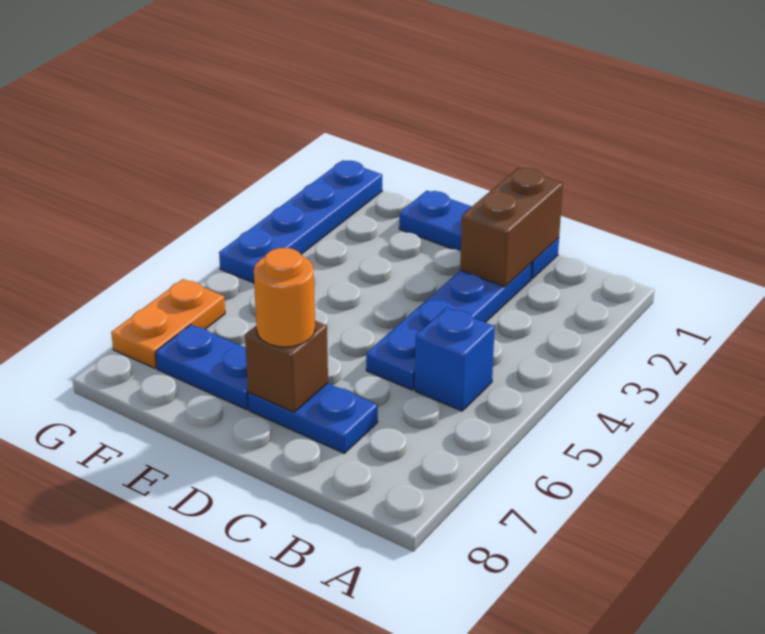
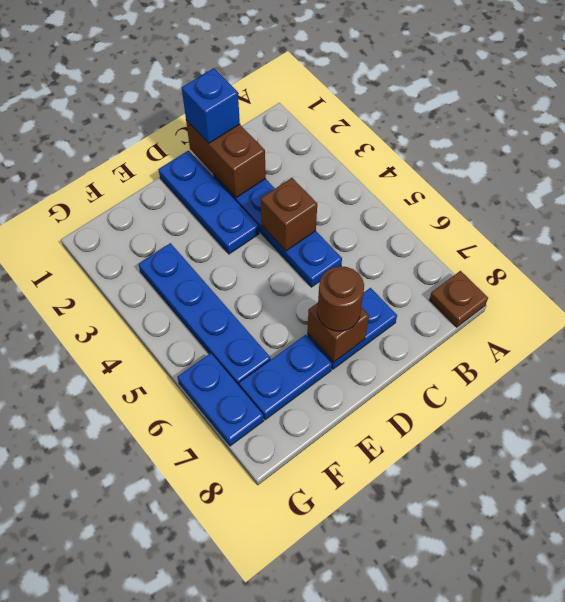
none -> brown 1x1 plate [429,271,488,327]
blue 1x1 brick [415,307,495,411] -> blue 1x1 brick moved to [182,68,240,143]
blue 1x3 plate [399,191,559,279] -> blue 1x3 plate turned to [159,151,259,254]
none -> brown 1x1 brick [261,178,317,251]
orange 1x1 round brick [254,248,315,347] -> brown 1x1 round brick [317,266,364,331]
blue 1x4 plate [219,160,382,283] -> blue 1x4 plate moved to [139,243,271,385]
orange 1x2 plate [111,279,225,368] -> blue 1x2 plate [177,353,264,446]

